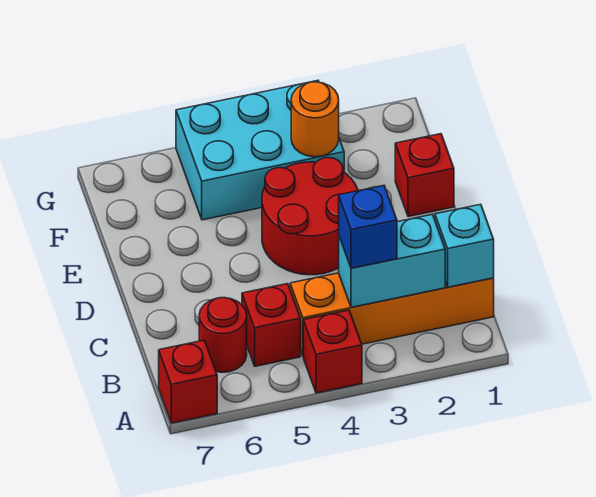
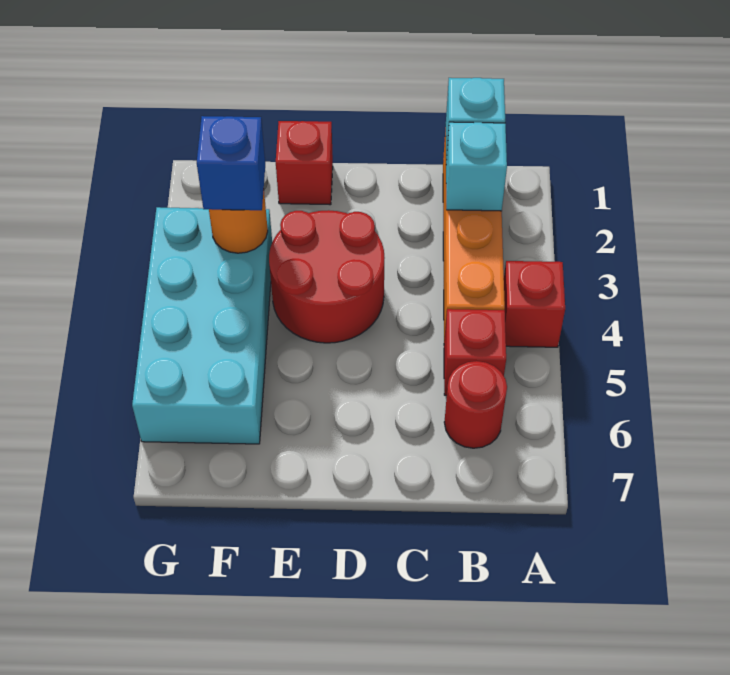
red 1x1 brick [159,340,217,423] -> none
cyan 1x2 brick [339,214,445,307] -> cyan 1x1 brick [446,122,507,211]
blue 1x1 brick [339,186,397,268] -> blue 1x1 brick moved to [197,116,265,210]
cyan 2x3 brick [176,81,344,220] -> cyan 2x4 brick [132,207,272,444]

